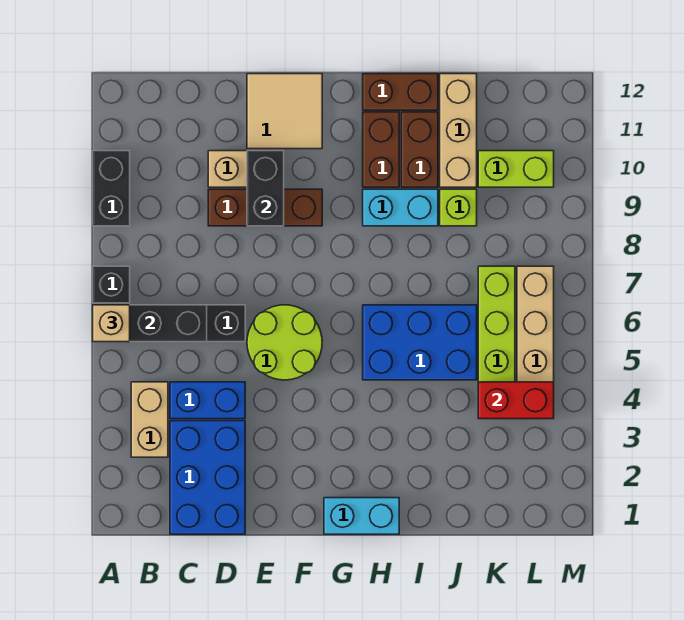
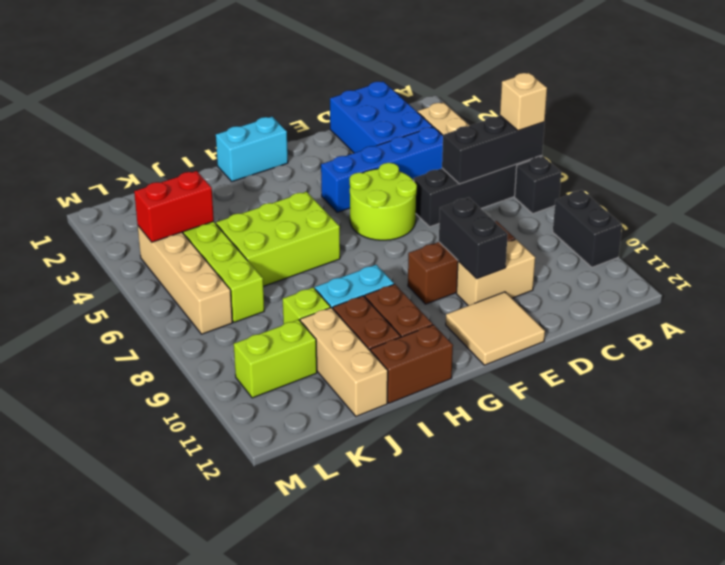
blue 1x2 brick [170,382,245,419] -> blue 1x4 brick [321,127,443,212]
blue 2x3 brick [363,305,477,380] -> lime 2x3 brick [216,192,340,286]

